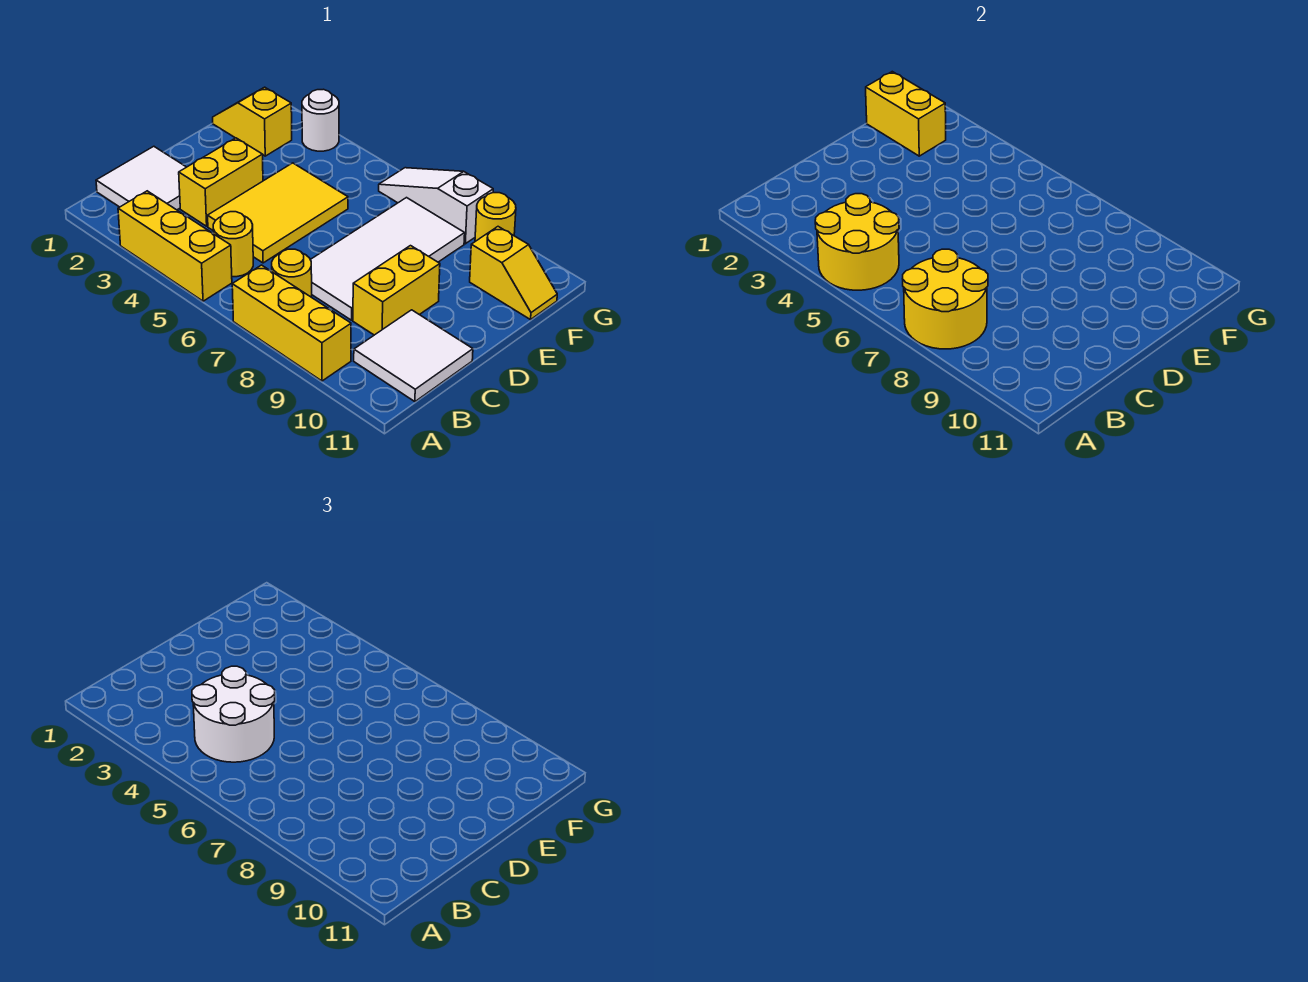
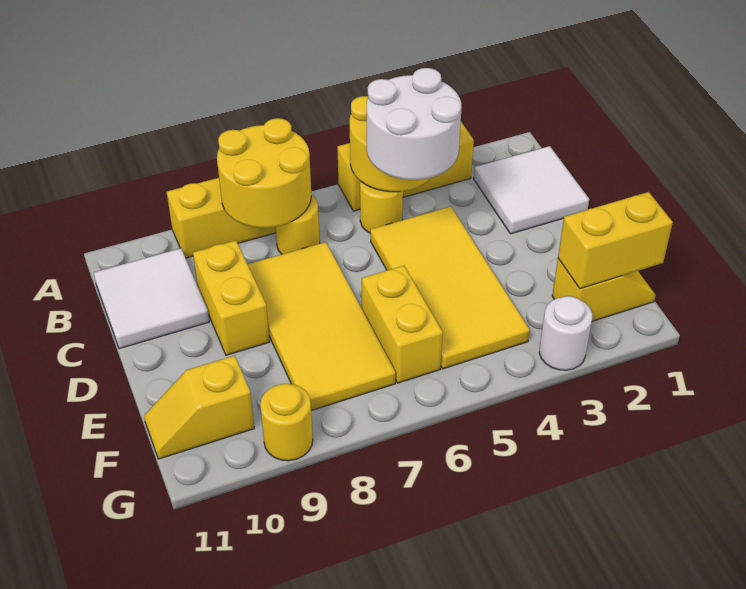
yellow 1x2 brick [179,138,263,226] -> yellow 1x2 brick moved to [362,266,443,383]
yellow 2x3 tile [208,163,348,263] -> yellow 2x4 tile [370,206,530,369]
white 2x4 tile [310,198,465,320] -> yellow 2x4 tile [248,242,395,411]
white 1x3 slope [379,168,493,244] -> none

